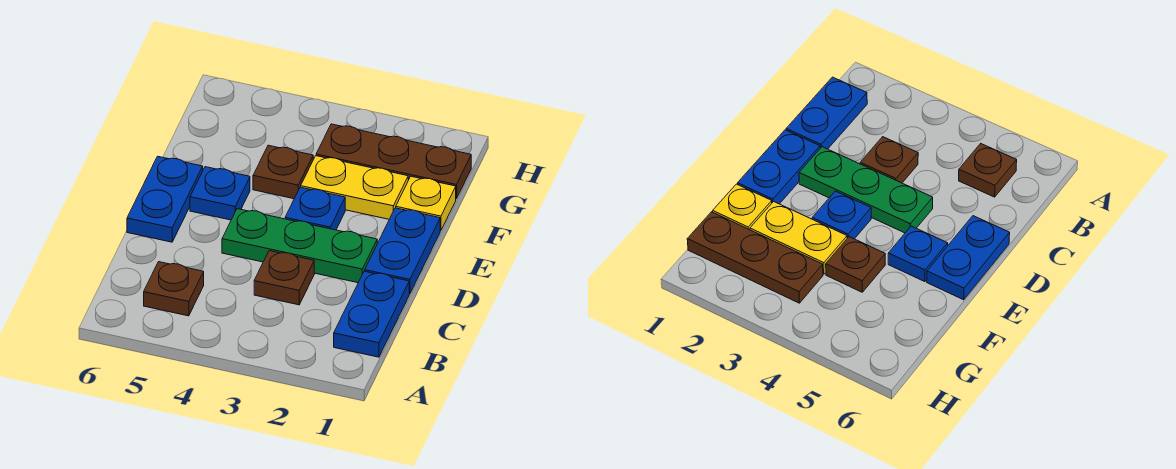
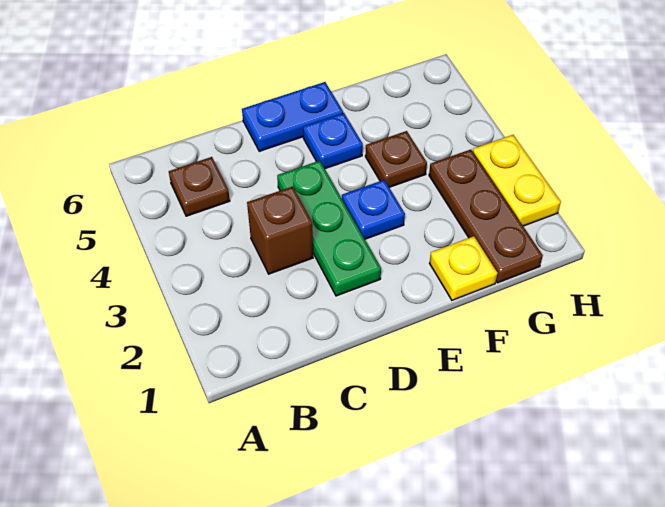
blue 1x2 plate [334,271,409,357] -> none
brown 1x1 plate [254,251,314,305] -> brown 1x1 brick [247,186,313,274]
blue 1x2 plate [365,208,440,294] -> none
yellow 1x2 plate [301,156,408,219] -> yellow 1x2 plate moved to [473,135,561,226]

